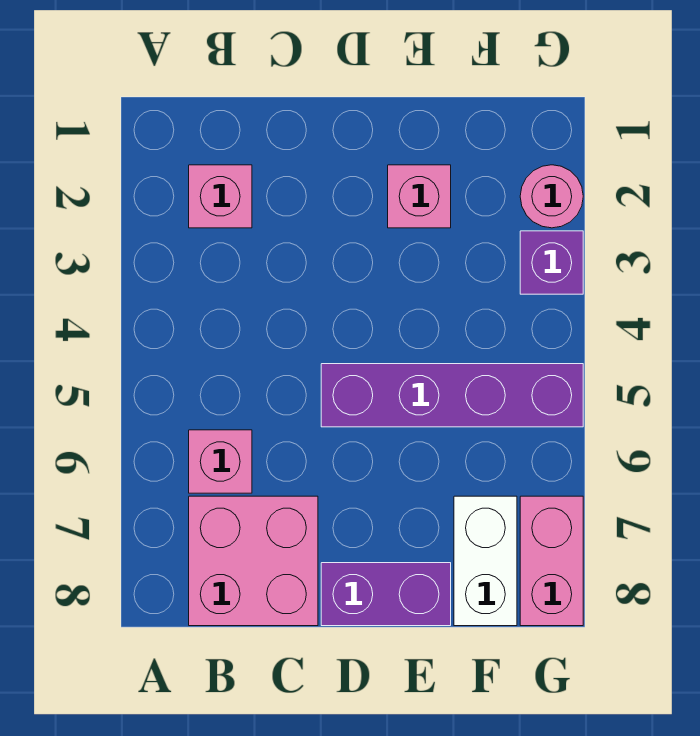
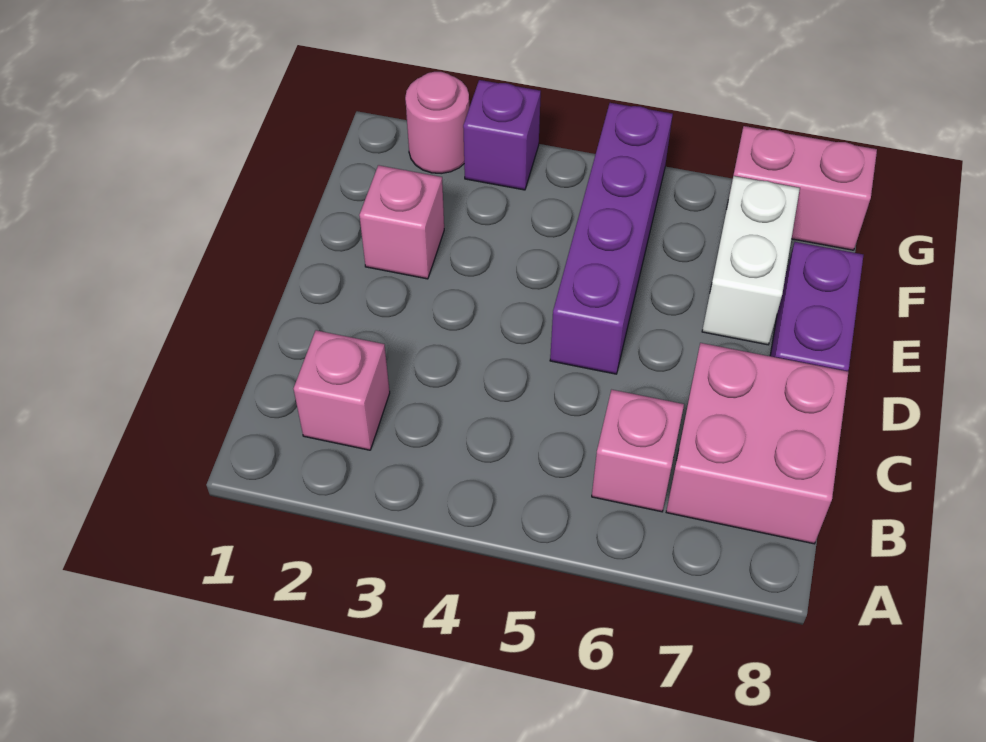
white 1x2 brick [454,496,517,626] -> white 1x2 brick turned to [702,176,800,345]

